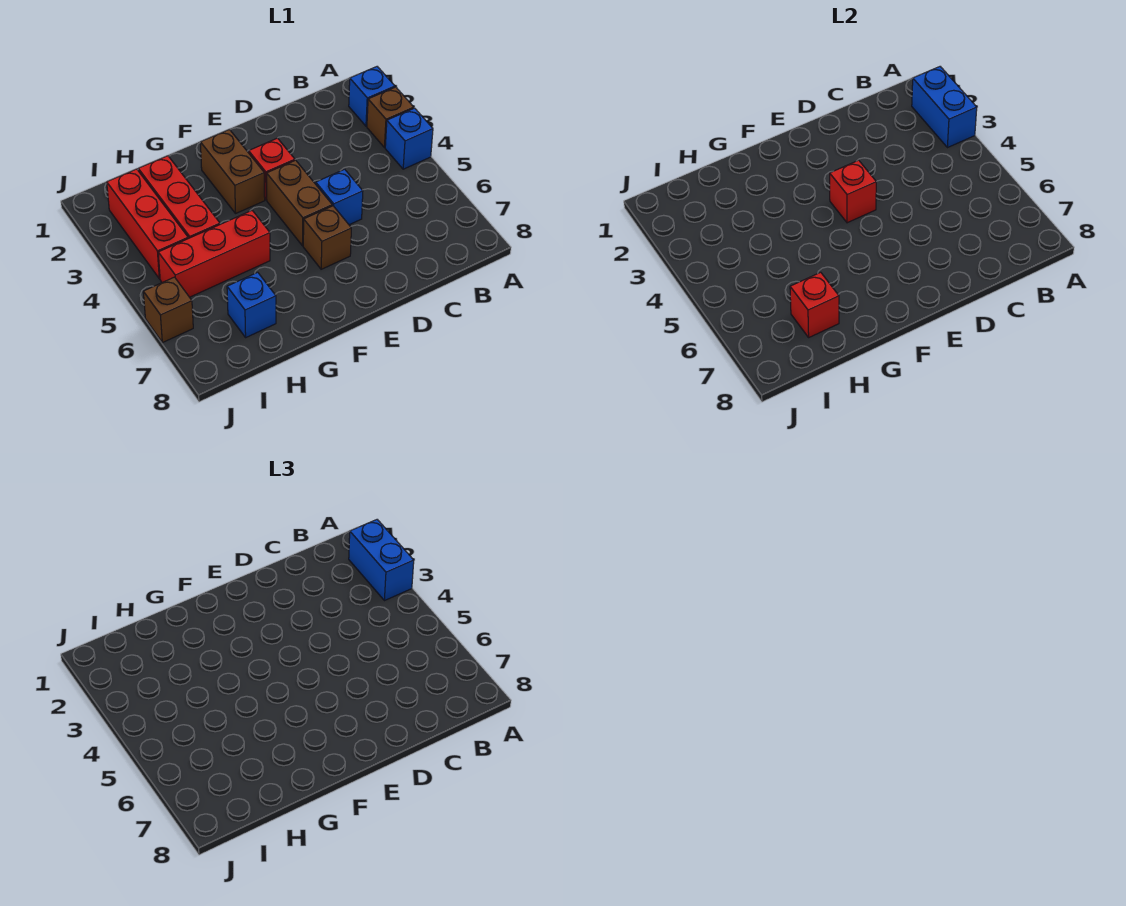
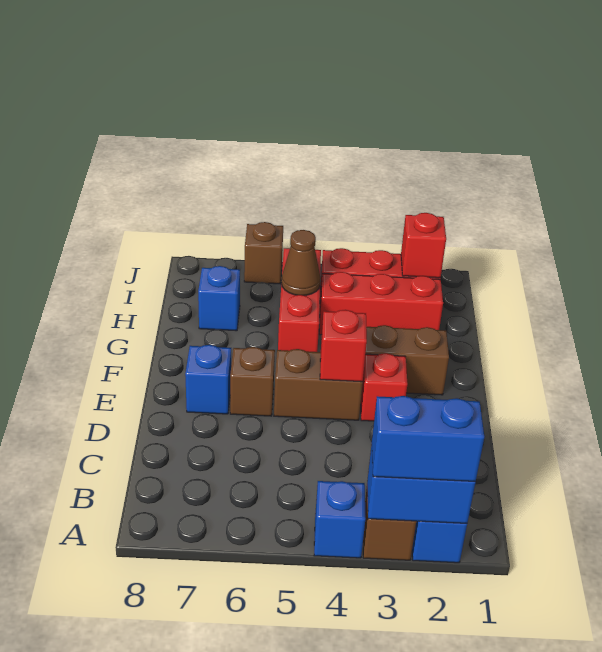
blue 1x1 brick [316,169,363,225] -> blue 1x1 brick moved to [185,345,231,414]
none -> brown 1x1 cone [281,230,321,295]
red 1x1 brick [790,272,839,337] -> red 1x1 brick moved to [401,213,446,278]

